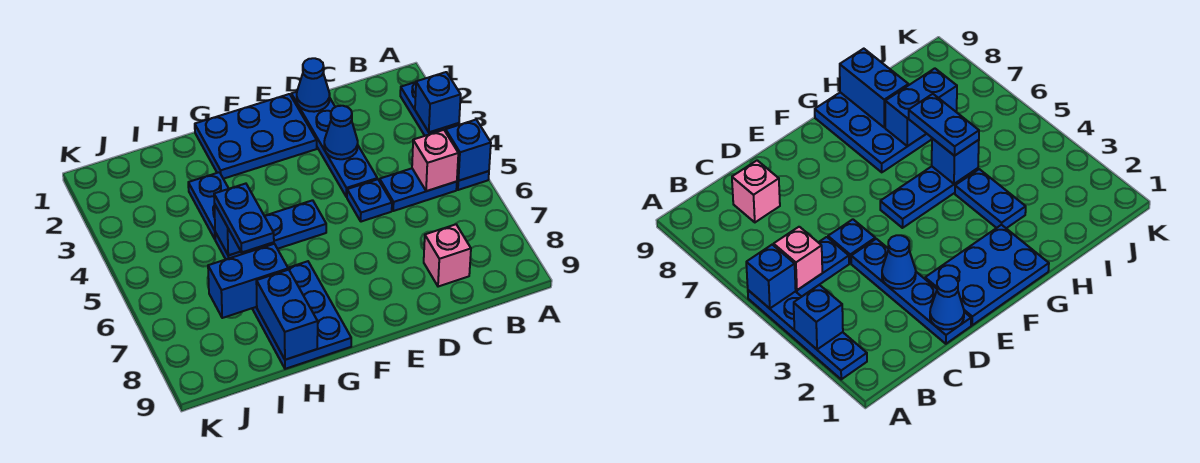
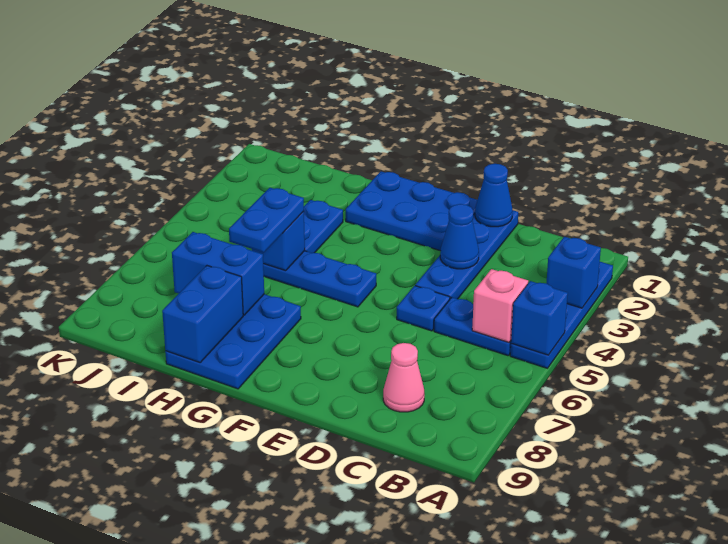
pink 1x1 brick [424,224,471,287] -> pink 1x1 cone [383,343,425,412]

